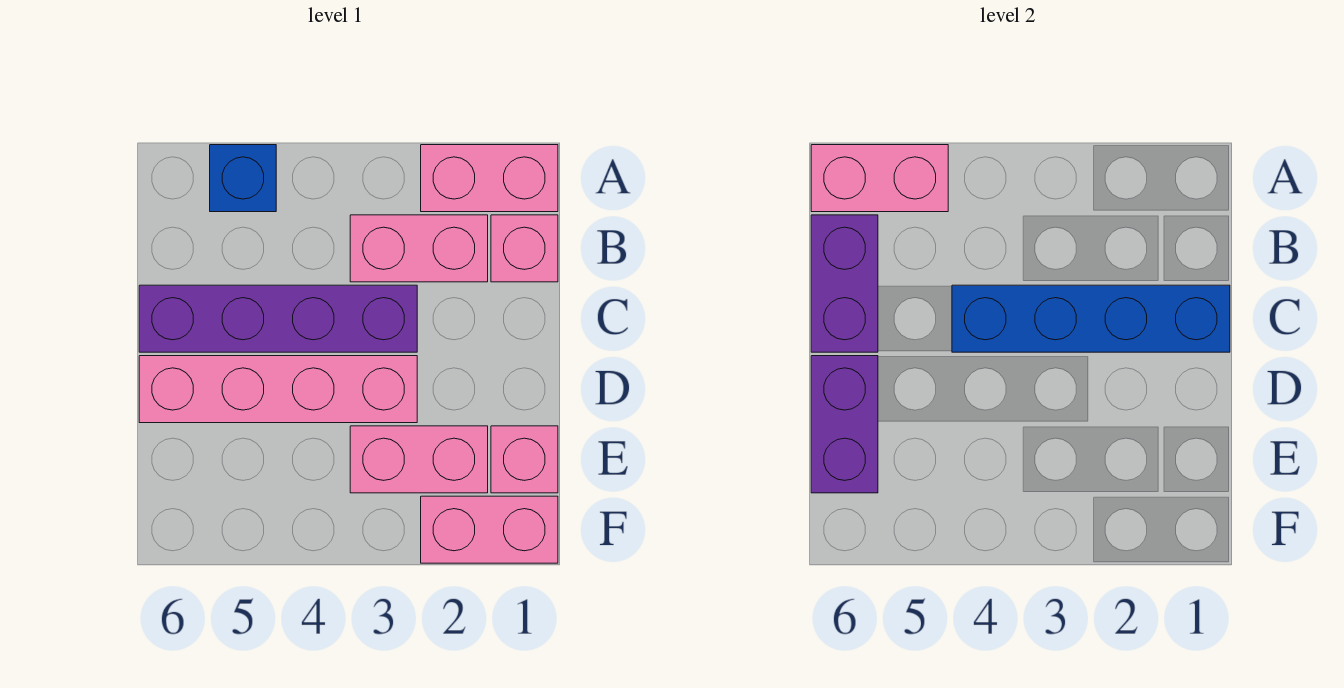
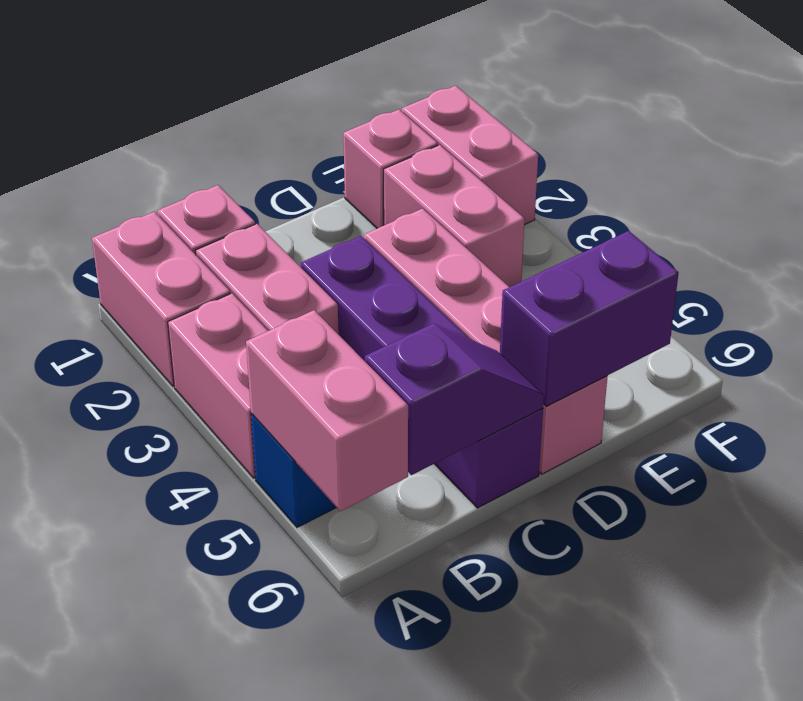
none -> pink 1x2 brick [168,293,268,478]
purple 1x2 brick [811,215,878,352] -> purple 1x2 slope [365,324,544,475]
blue 1x4 brick [952,285,1230,352] -> none

